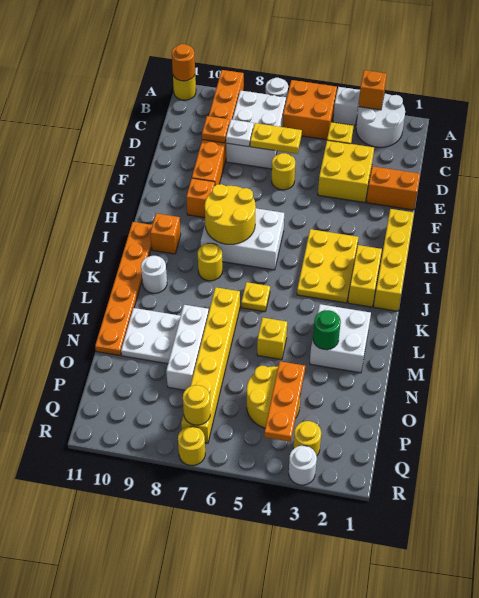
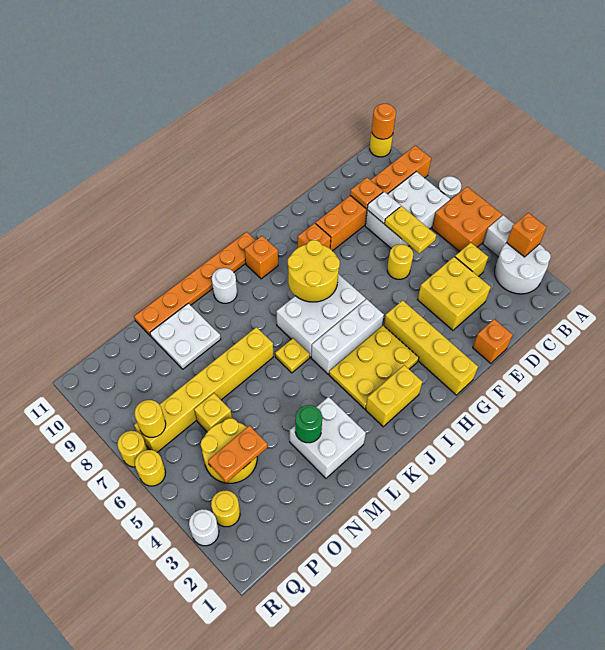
orange 1x2 brick [367,166,420,210] -> orange 1x1 brick [473,319,513,363]
yellow 1x4 brick [374,209,414,311] -> yellow 1x4 brick turned to [384,300,478,395]
white 2x3 brick [201,208,284,270] -> white 2x3 brick turned to [276,274,366,357]
yellow 1x1 round brick [198,243,222,281] -> yellow 1x1 round brick moved to [135,450,166,486]
yellow 1x1 brick [257,318,287,360] -> yellow 1x1 brick moved to [194,393,232,432]
white 1x3 brick [166,305,209,390] -> white 1x3 brick moved to [311,299,384,374]
orange 1x3 plate [264,361,305,442] -> orange 1x2 plate [208,426,267,483]

